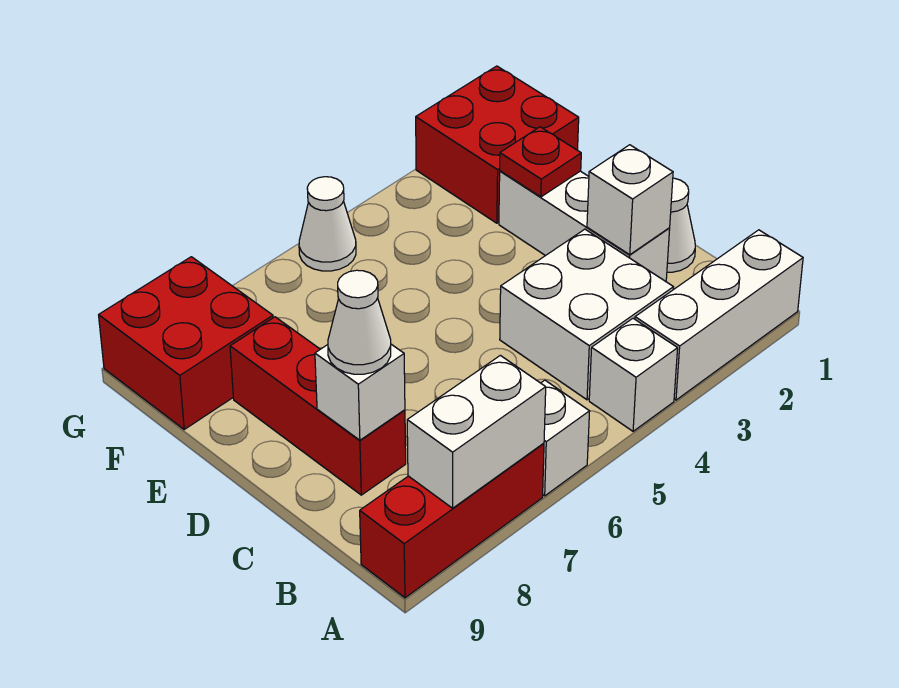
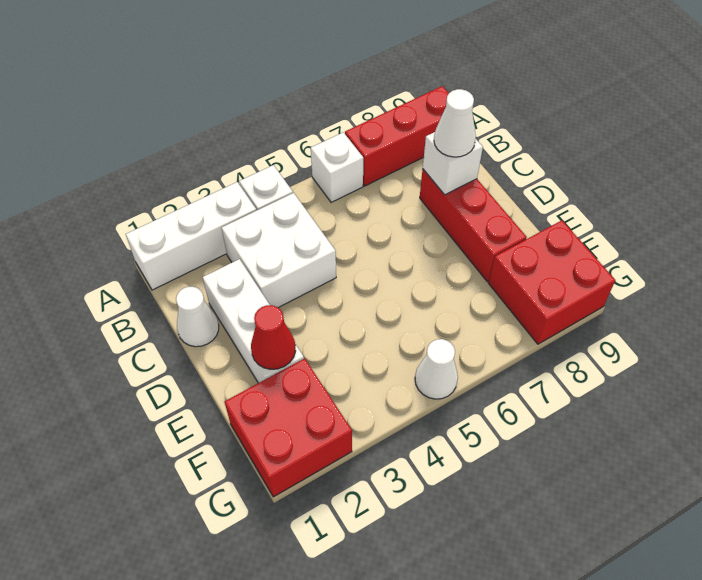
white 1x2 brick [407,355,546,508] -> none
white 1x1 brick [587,145,673,255] -> none
red 1x1 plate [500,127,581,197] -> red 1x1 cone [251,305,295,369]

